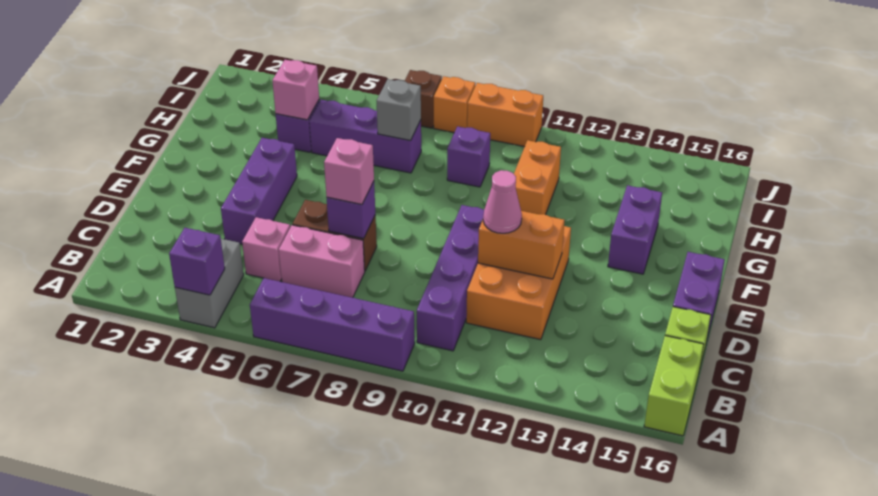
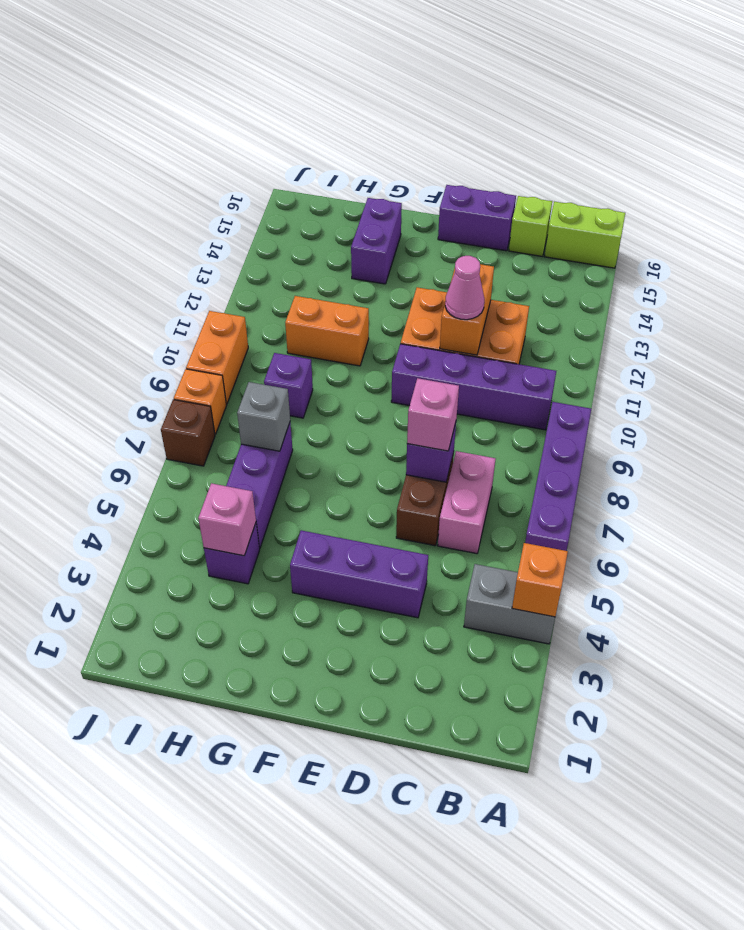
purple 1x1 brick [169,228,225,295] -> orange 1x1 brick [512,543,568,617]
pink 1x1 brick [242,217,290,281] -> none
purple 1x2 brick [608,185,662,274] -> purple 1x2 brick turned to [351,198,402,284]

